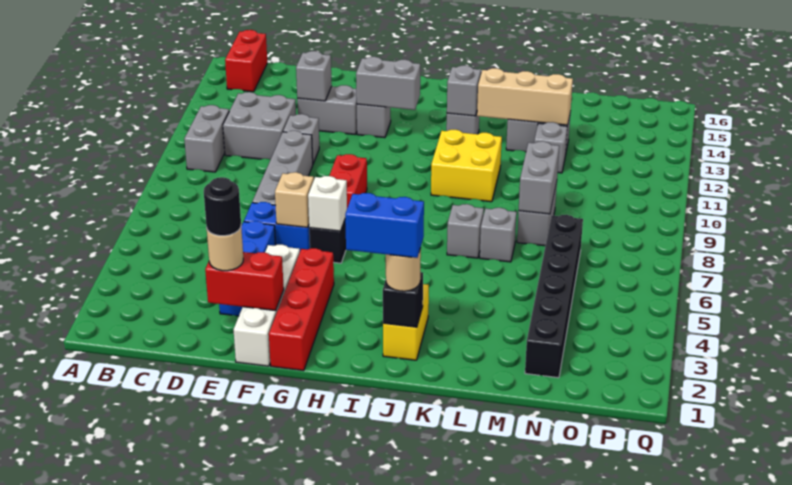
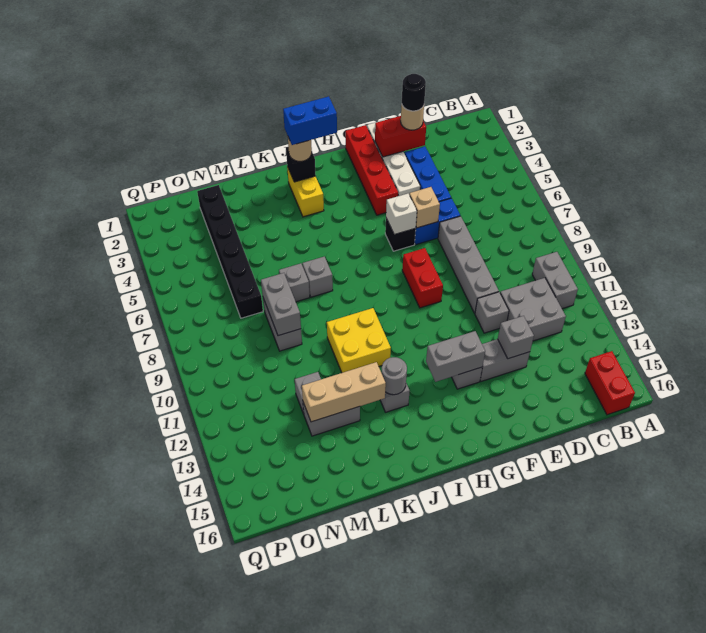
grey 1x1 brick [447,65,481,116] -> grey 1x1 round brick [381,357,407,395]

